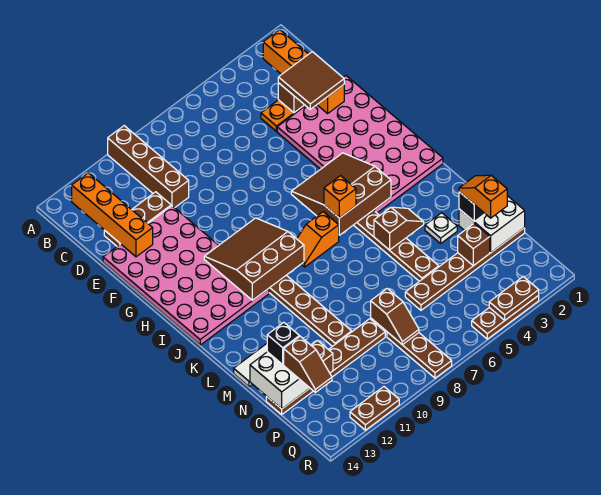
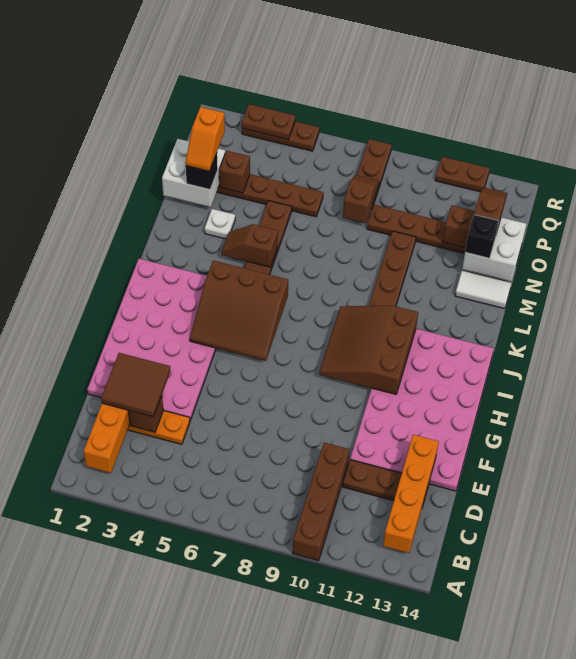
brown 3x3 slope [204,218,304,300] -> brown 3x3 slope turned to [319,306,418,394]
orange 1x1 brick [324,176,356,218] -> none
orange 1x2 slope [297,212,339,267] -> none

